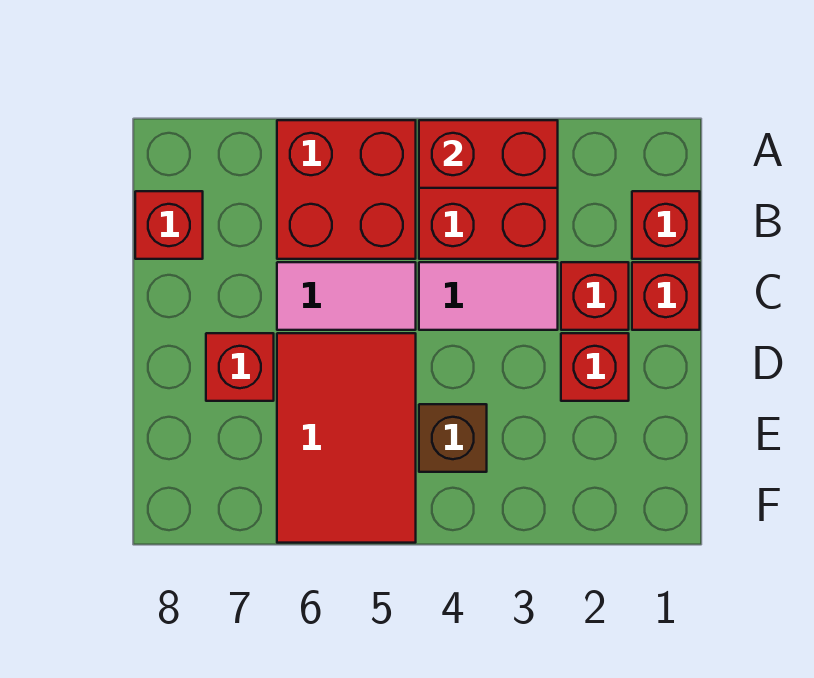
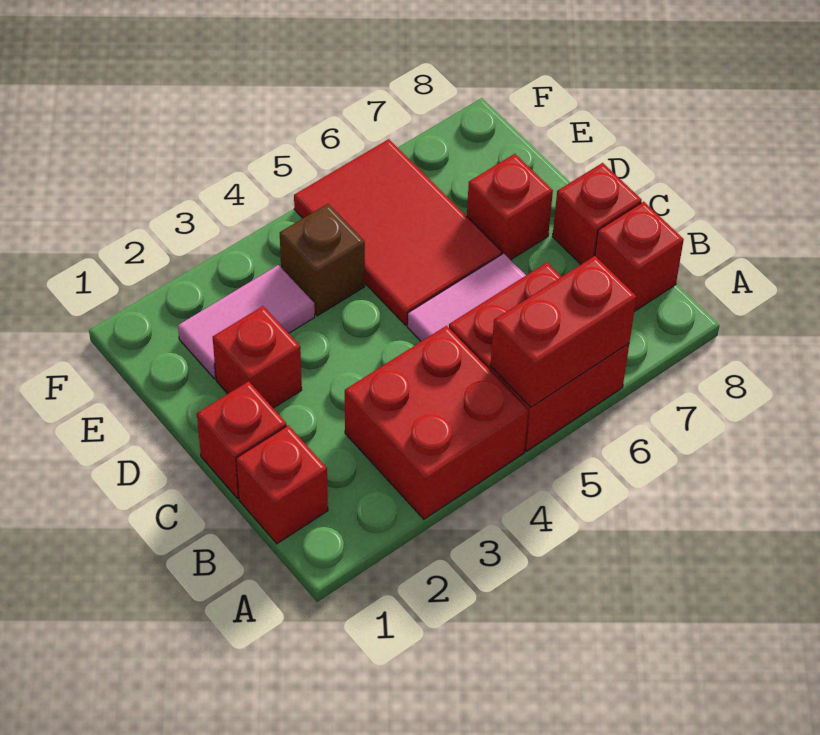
red 1x2 brick [419,120,558,188] -> red 1x2 brick moved to [490,256,637,407]
red 1x1 brick [561,262,629,330] -> red 1x1 brick moved to [552,163,642,264]
pink 1x2 tile [419,262,558,330] -> pink 1x2 tile moved to [178,265,315,379]

